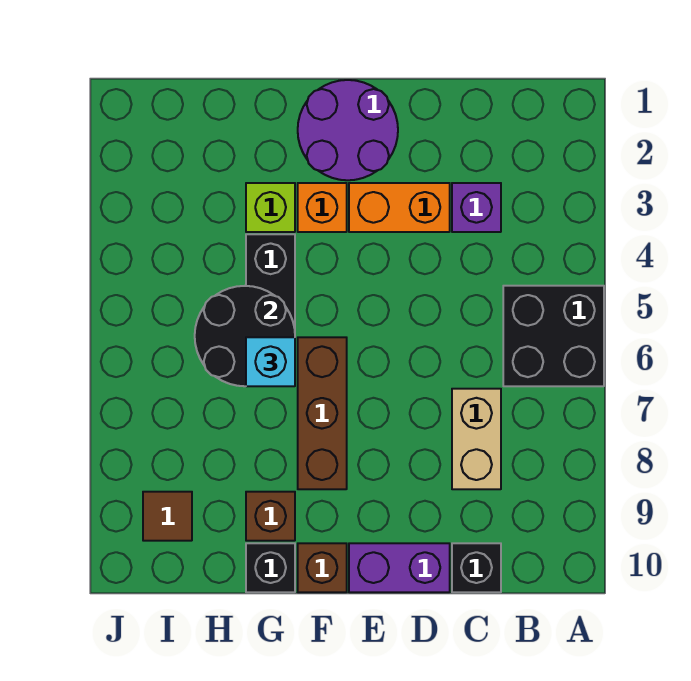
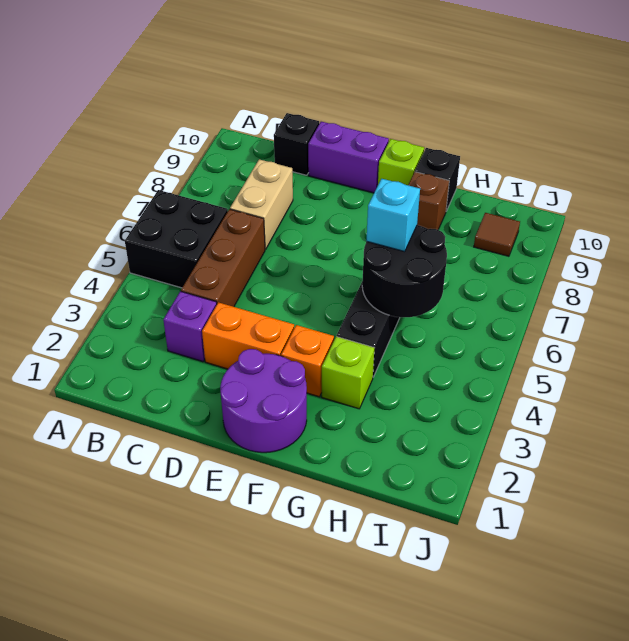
brown 1x3 brick [298,337,347,489] -> brown 1x3 brick moved to [181,209,265,307]
brown 1x1 brick [298,543,347,592] -> lime 1x1 brick [378,139,424,185]

